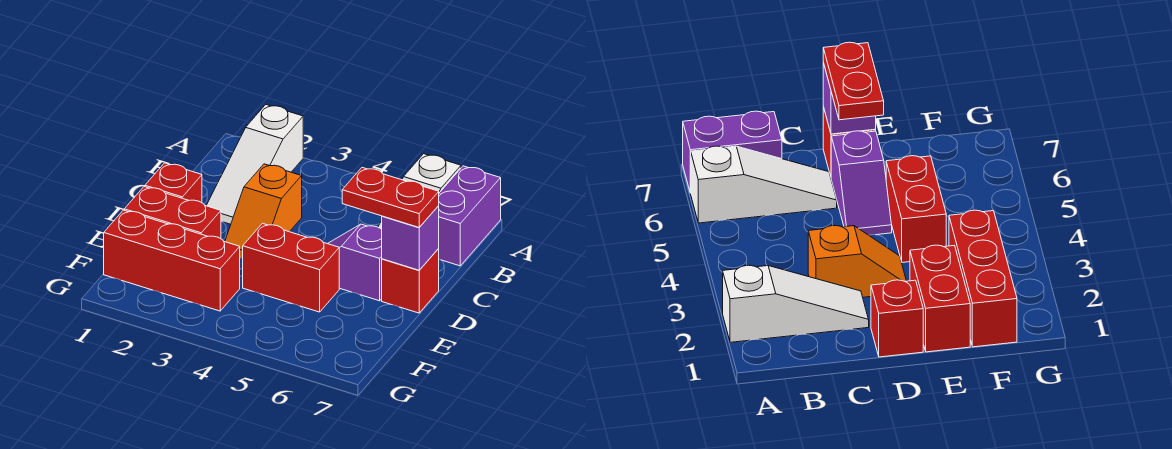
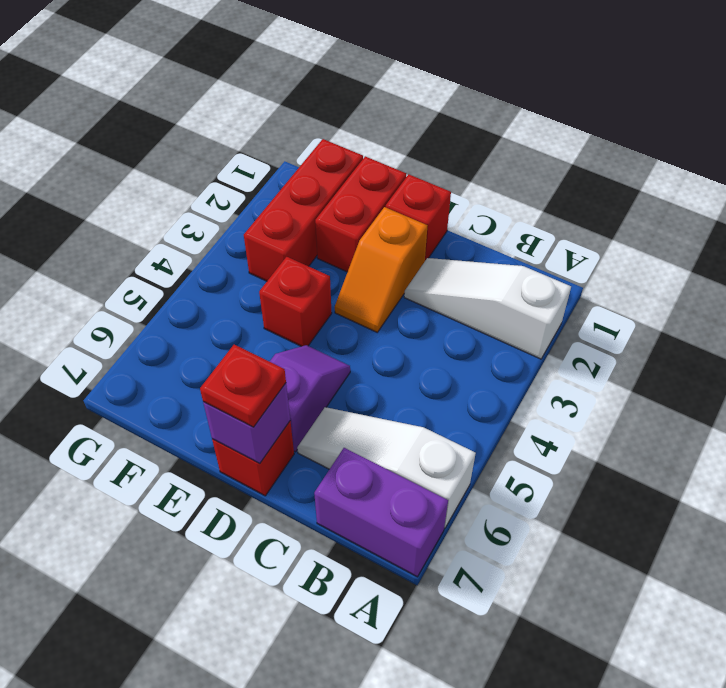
orange 1x2 slope [225,164,302,258] -> orange 1x2 slope turned to [335,207,427,332]
red 1x2 plate [342,168,439,228] -> red 1x1 plate [200,345,286,427]
red 1x2 brick [243,224,339,312] -> red 1x1 brick [259,257,332,346]

